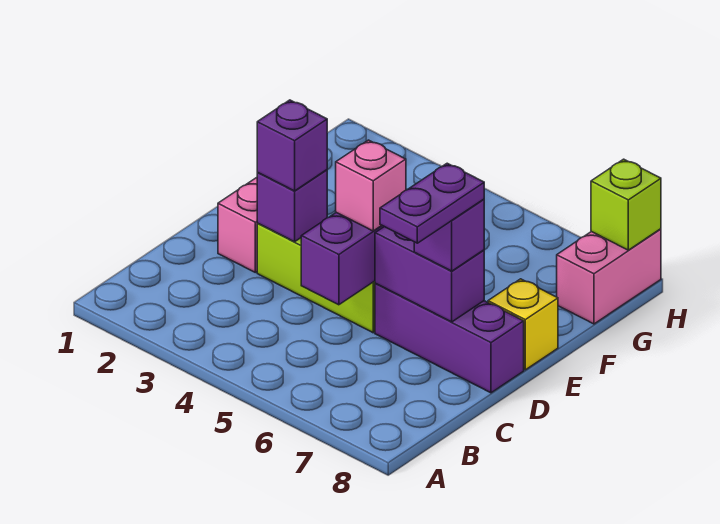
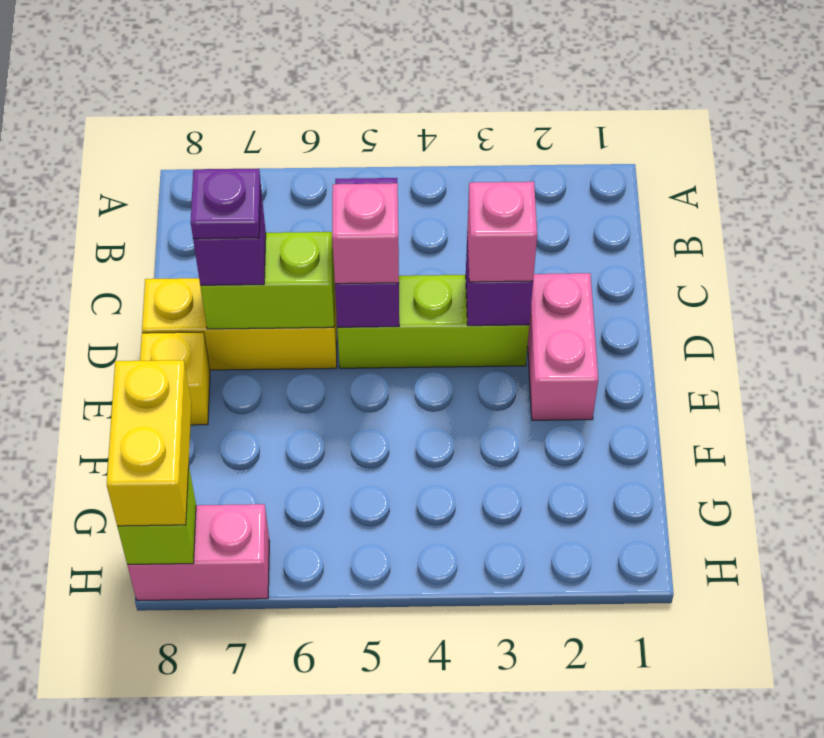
purple 1x2 plate [380,163,484,243] -> purple 1x1 plate [191,169,261,239]
purple 1x1 brick [257,100,327,191] -> pink 1x1 brick [467,182,537,282]
purple 1x3 brick [375,283,524,393] -> yellow 1x3 brick [142,278,337,370]
purple 1x2 brick [375,227,484,322] -> lime 1x2 brick [200,232,334,329]
pink 1x2 brick [557,229,661,324] -> pink 1x2 brick turned to [127,504,269,600]
none -> yellow 1x2 brick [107,360,191,526]

